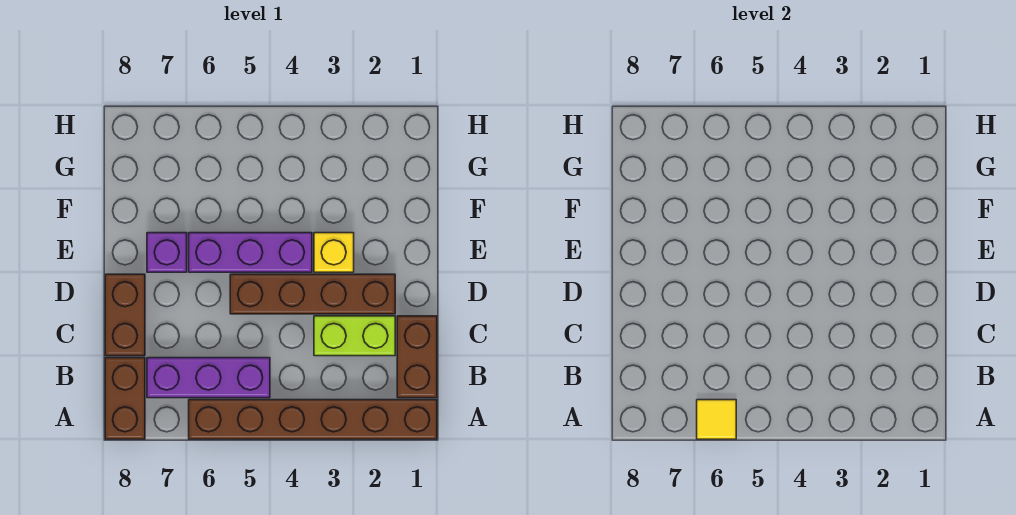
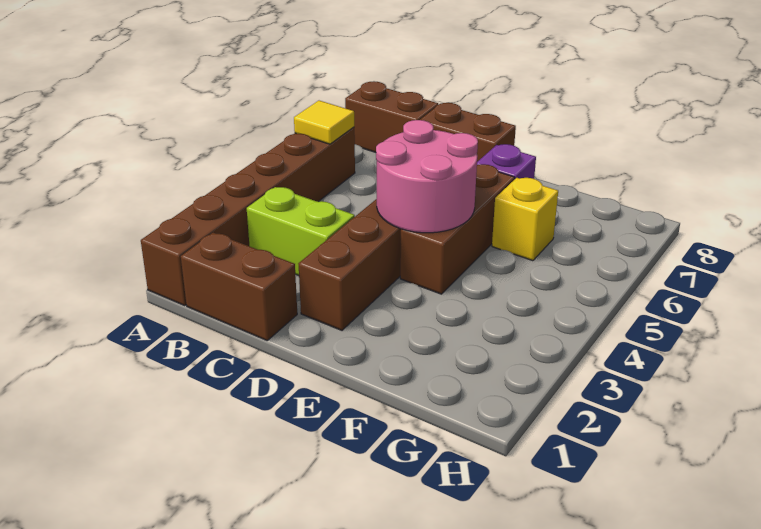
purple 1x3 brick [147,358,270,398] -> none
lime 1x2 brick [314,316,395,356] -> lime 1x2 brick turned to [247,187,355,275]
none -> pink 2x2 round brick [376,120,478,233]
yellow 1x1 brick [314,233,354,272] -> yellow 1x1 brick moved to [492,178,558,261]
purple 1x3 brick [189,233,312,272] -> brown 1x3 brick [400,164,515,294]

